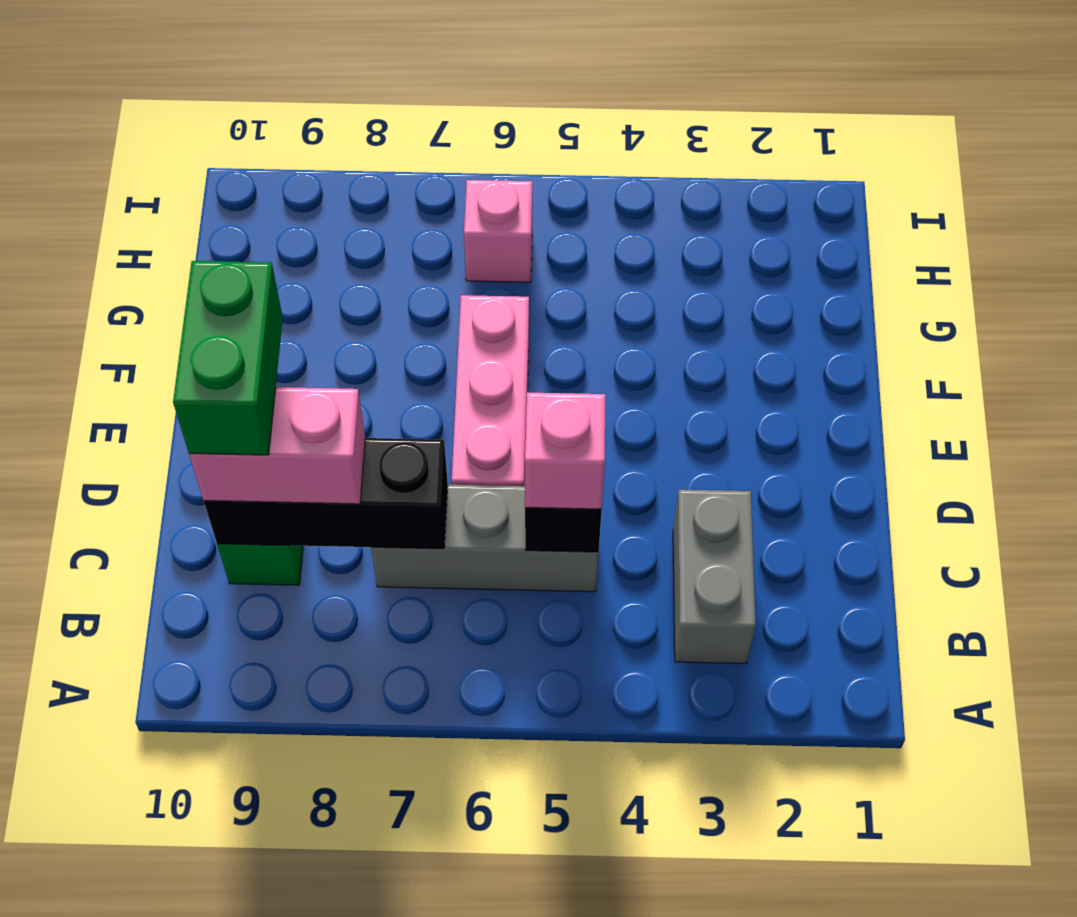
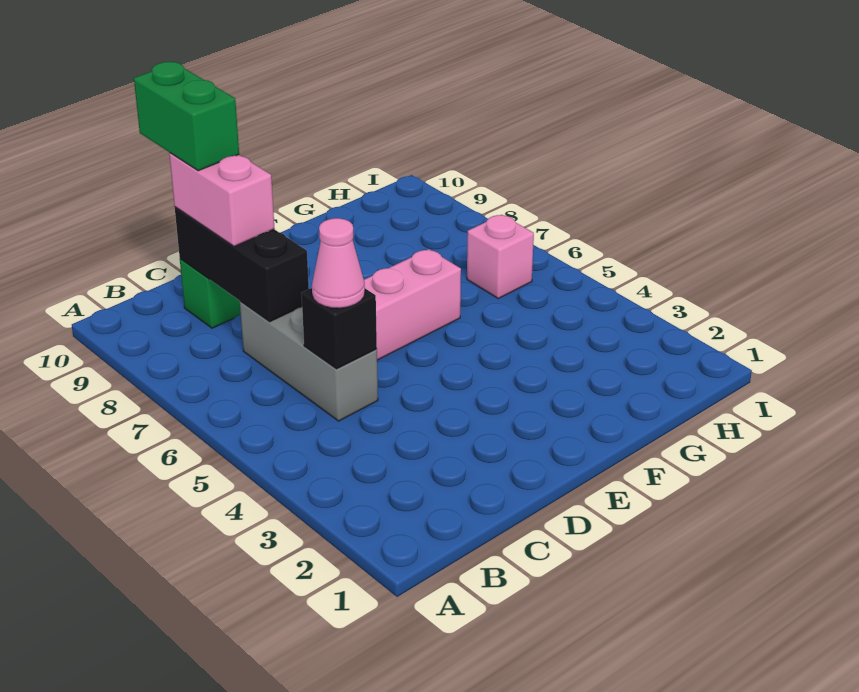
grey 1x2 brick [673,489,756,664] -> none
pink 1x1 brick [525,392,605,509] -> pink 1x1 cone [312,218,365,308]
green 1x2 brick [173,261,283,455] -> green 1x2 brick turned to [134,62,239,171]

